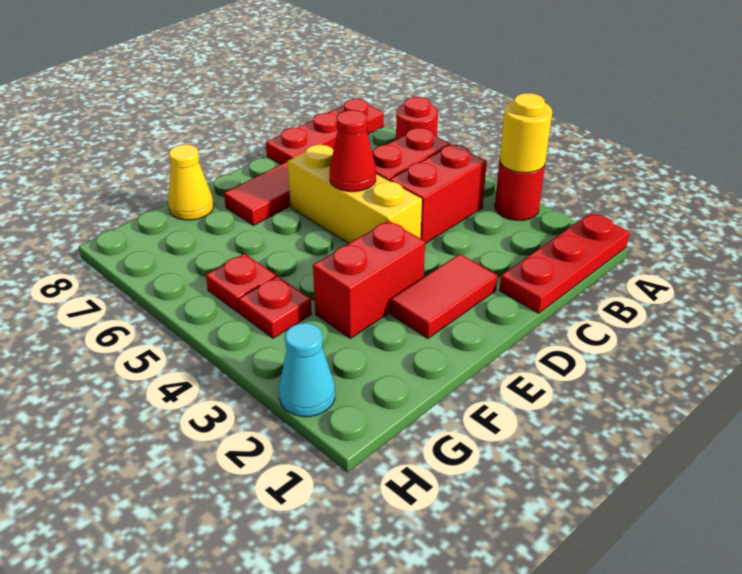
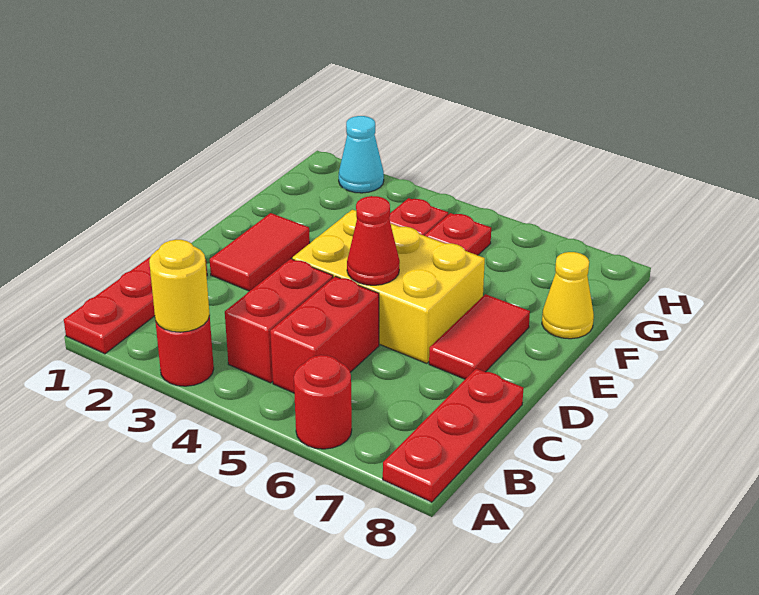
yellow 1x3 brick [288,145,422,243] -> yellow 2x3 brick [292,210,485,363]
red 1x2 brick [313,220,425,338] -> none

